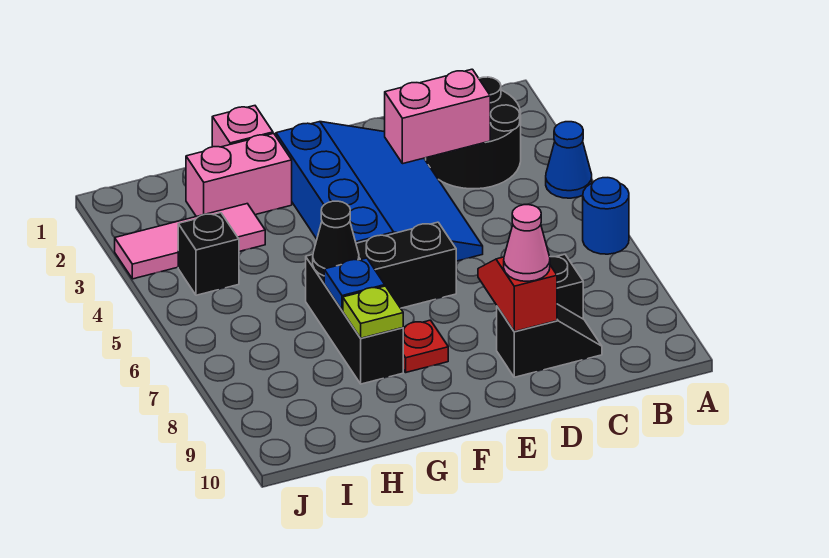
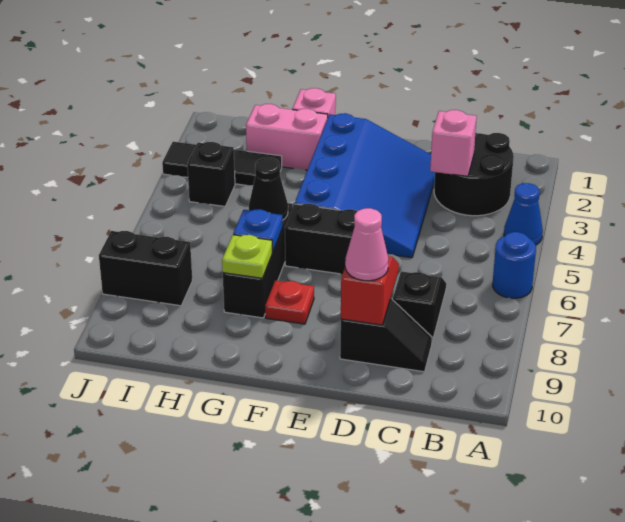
pink 1x2 brick [385,69,490,164] -> pink 1x1 brick [430,110,477,176]
pink 1x3 tile [115,204,265,279] -> black 1x3 tile [162,142,282,185]
none -> black 1x2 brick [99,231,192,306]

